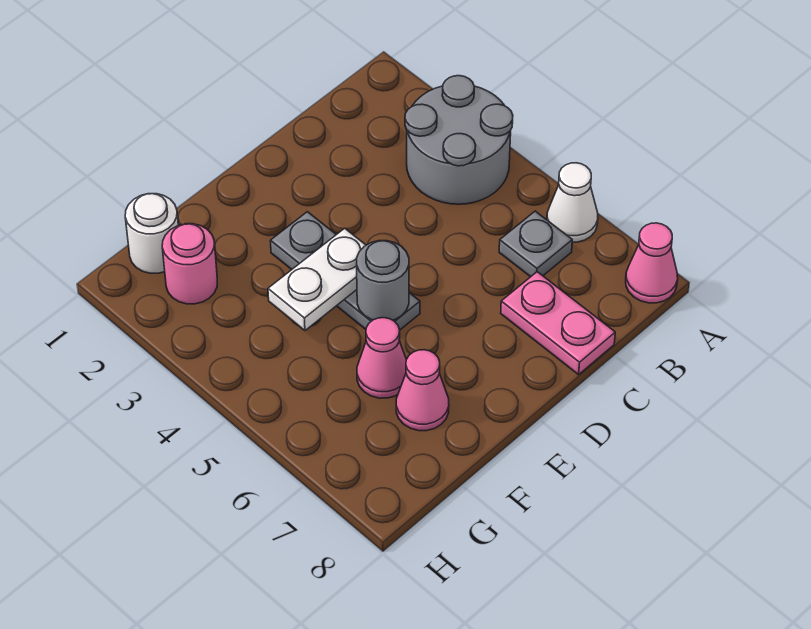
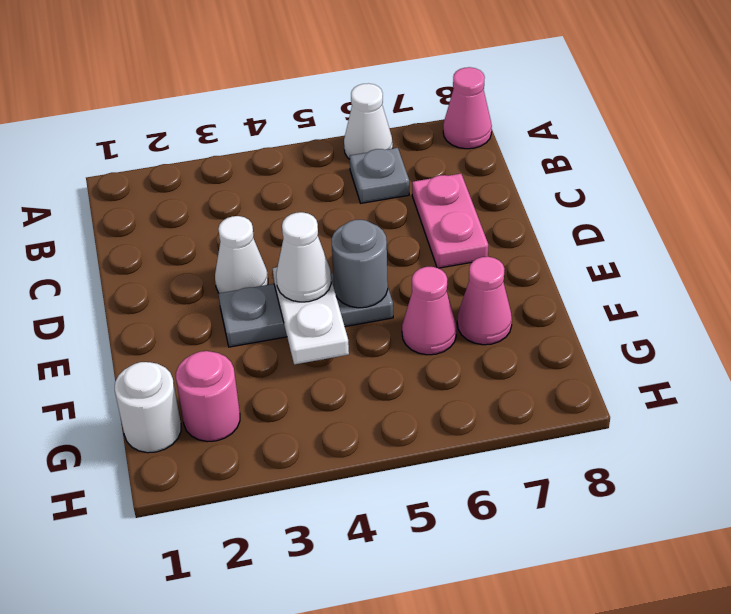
grey 2x2 round brick [405,76,513,204] -> none
pink 1x2 plate [501,272,615,375] -> pink 1x2 plate turned to [412,174,488,268]
none -> white 1x1 cone [215,216,268,293]
none -> white 1x1 cone [276,212,331,302]

